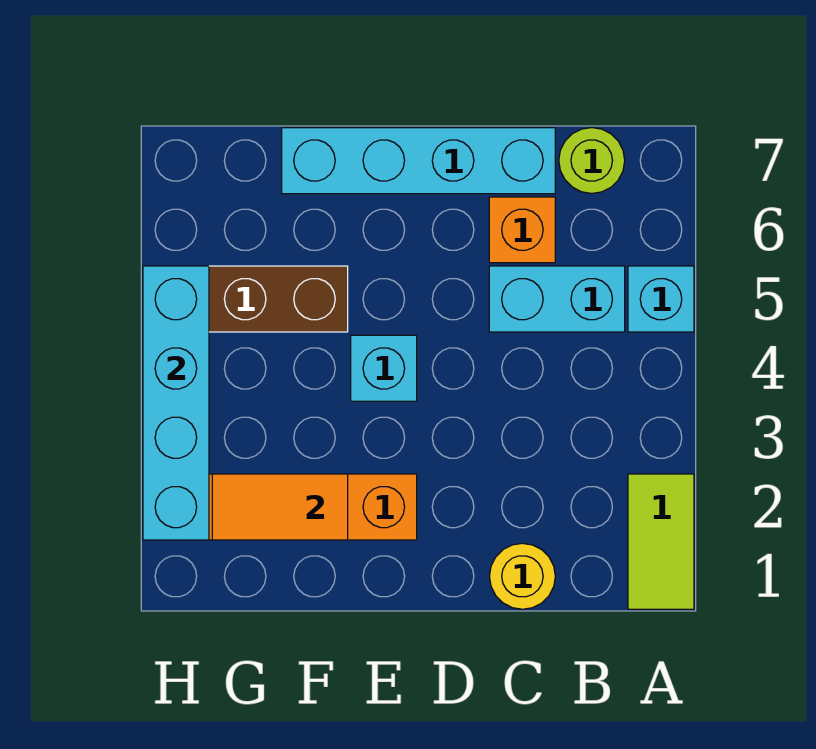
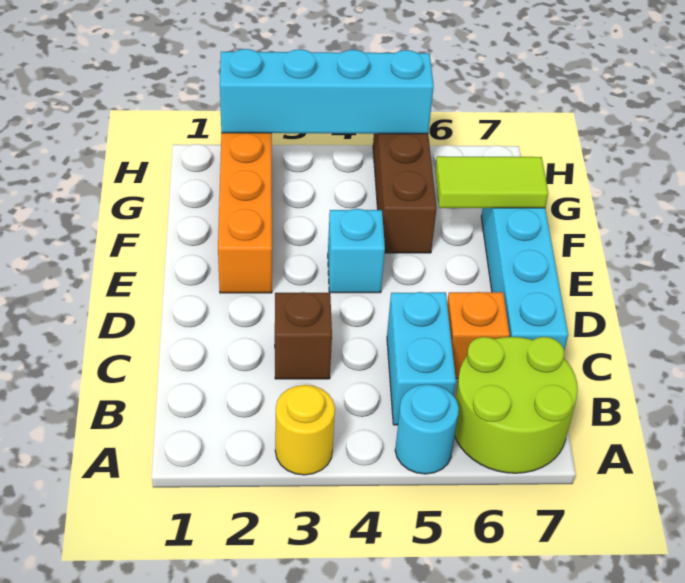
lime 1x2 tile [628,474,694,609] -> lime 1x2 tile moved to [435,156,548,208]
cyan 1x1 brick [628,266,694,332] -> cyan 1x1 round brick [395,384,459,474]
lime 1x1 round brick [559,128,625,193] -> lime 2x2 round brick [455,337,578,473]
yellow 1x1 round brick [489,543,555,609] -> yellow 1x1 round brick moved to [275,385,335,475]
none -> brown 1x1 brick [275,292,332,379]
orange 1x2 tile [212,474,348,540] -> none

